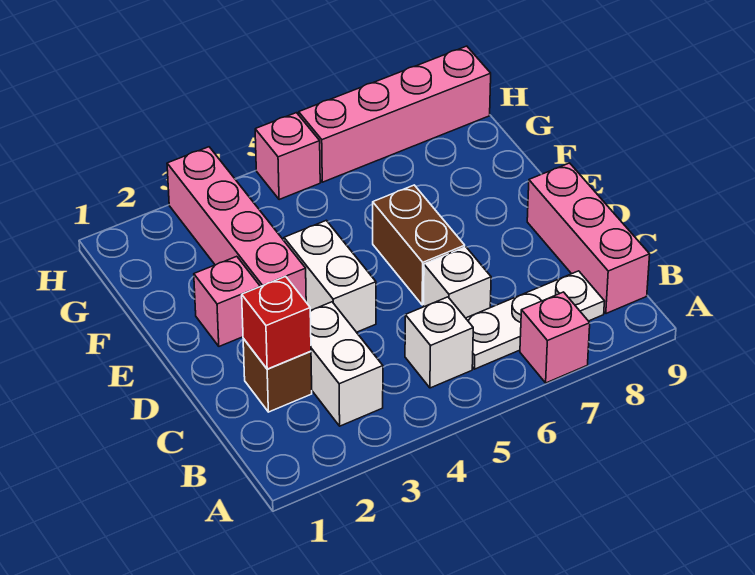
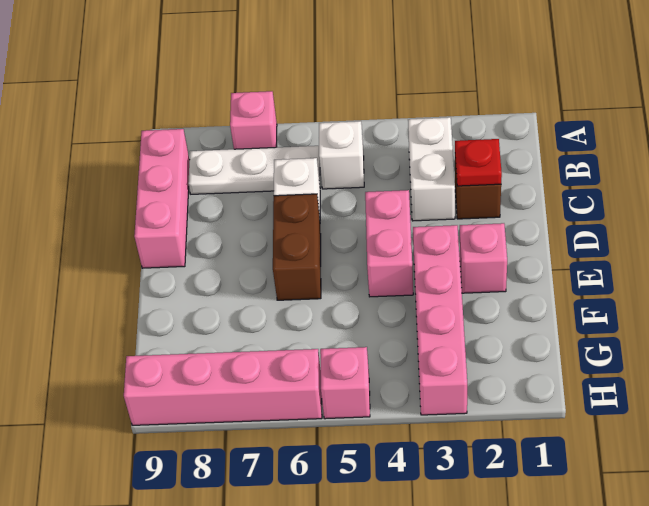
red 1x1 brick [242,276,311,369] -> red 1x1 plate [455,139,502,186]
white 1x2 brick [284,220,376,332] -> pink 1x2 brick [365,190,413,297]

